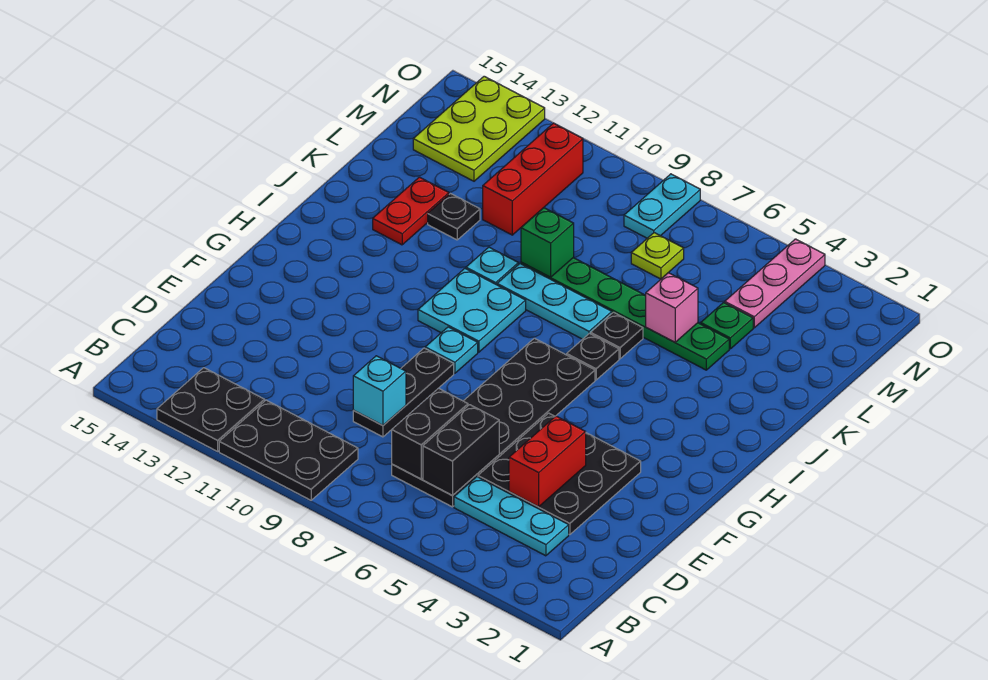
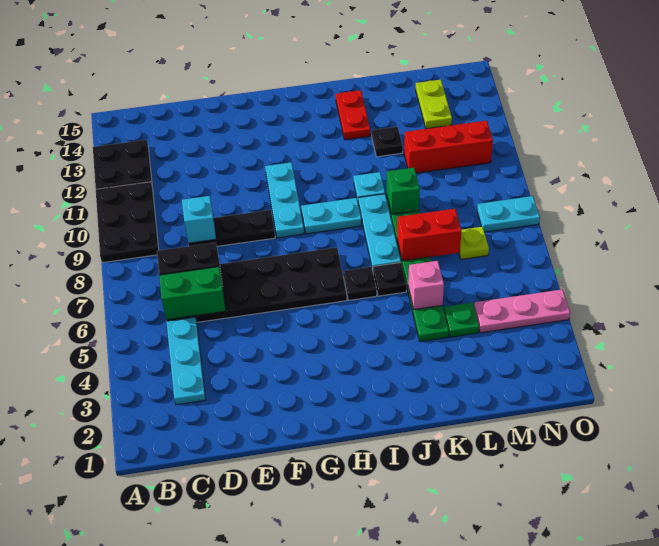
black 1x2 brick [423,405,499,496] -> green 1x2 brick [159,267,226,320]
black 3x3 plate [478,413,641,535] -> none
red 1x2 brick [509,416,586,507] -> red 1x2 brick moved to [397,209,461,261]
cyan 1x1 plate [425,327,478,373] -> cyan 1x3 plate [265,162,304,238]
cyan 2x2 plate [418,269,526,352] -> cyan 1x2 plate [301,198,362,234]
red 1x2 plate [373,177,449,245] -> red 1x2 plate turned to [336,90,370,140]
lime 2x3 plate [413,76,545,181] -> lime 1x2 plate [416,80,452,129]

